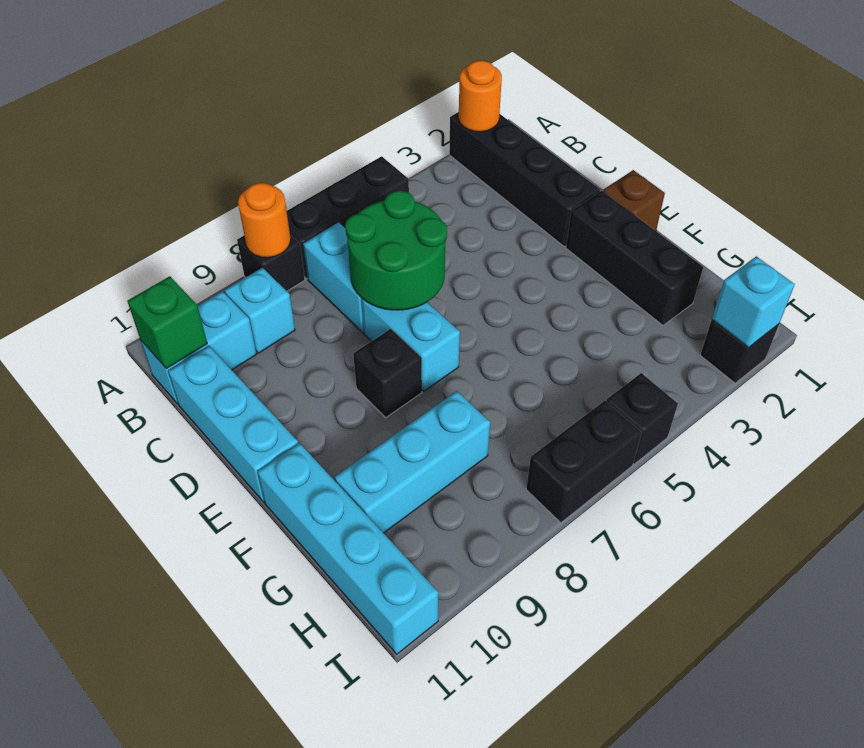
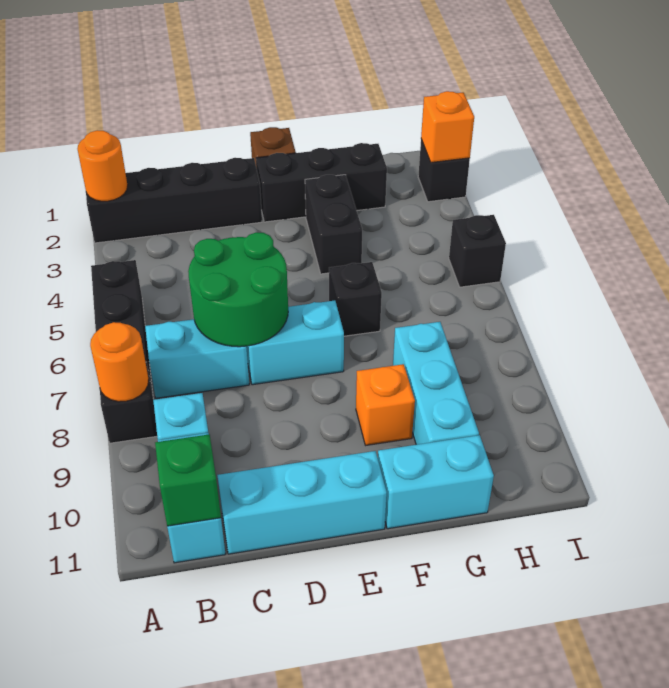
black 1x1 brick [353,329,422,417] -> black 1x1 brick moved to [329,262,382,336]
none -> orange 1x1 brick [356,364,415,445]
cyan 1x4 brick [257,443,438,654] -> cyan 1x2 brick [378,435,494,529]
cyan 1x1 brick [712,256,795,347] -> orange 1x1 brick [421,91,474,163]
black 1x2 brick [526,401,642,523] -> black 1x2 brick moved to [305,175,362,274]

